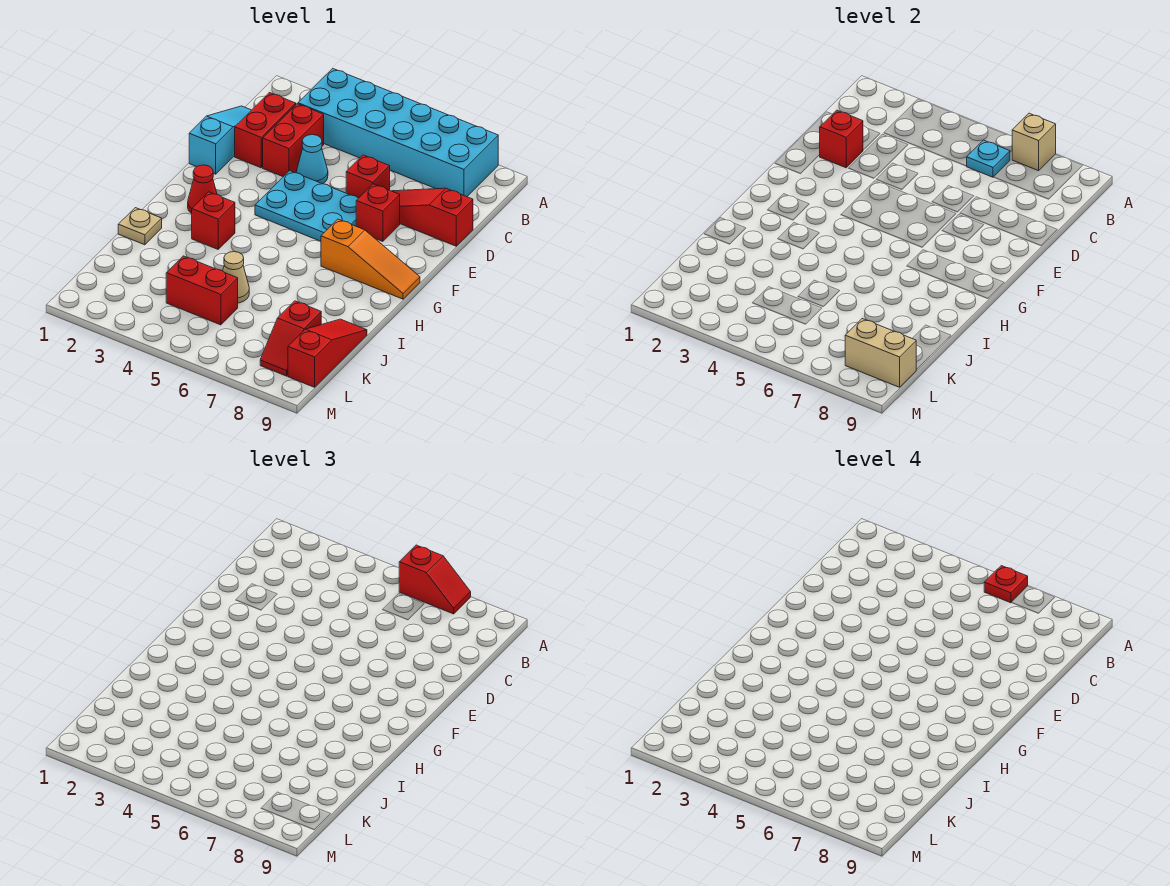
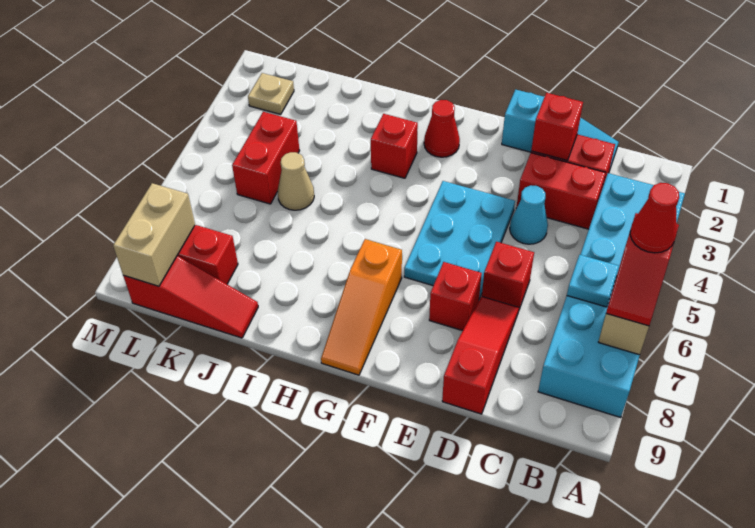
red 1x1 plate [984,566,1028,603] -> red 1x1 cone [630,183,679,253]
tan 1x1 plate [118,208,162,245] -> tan 1x1 plate moved to [248,73,294,114]

